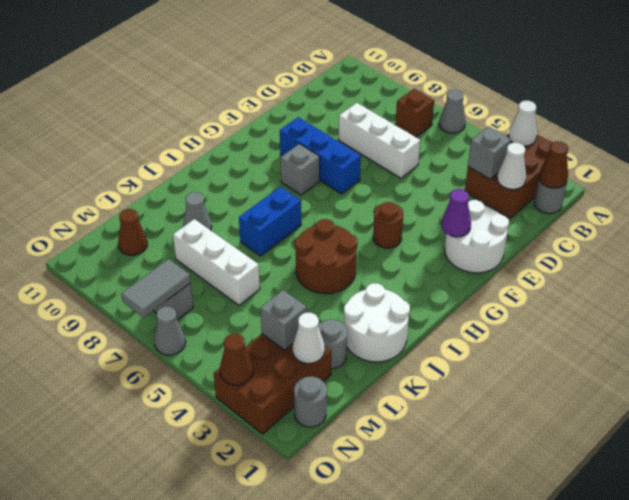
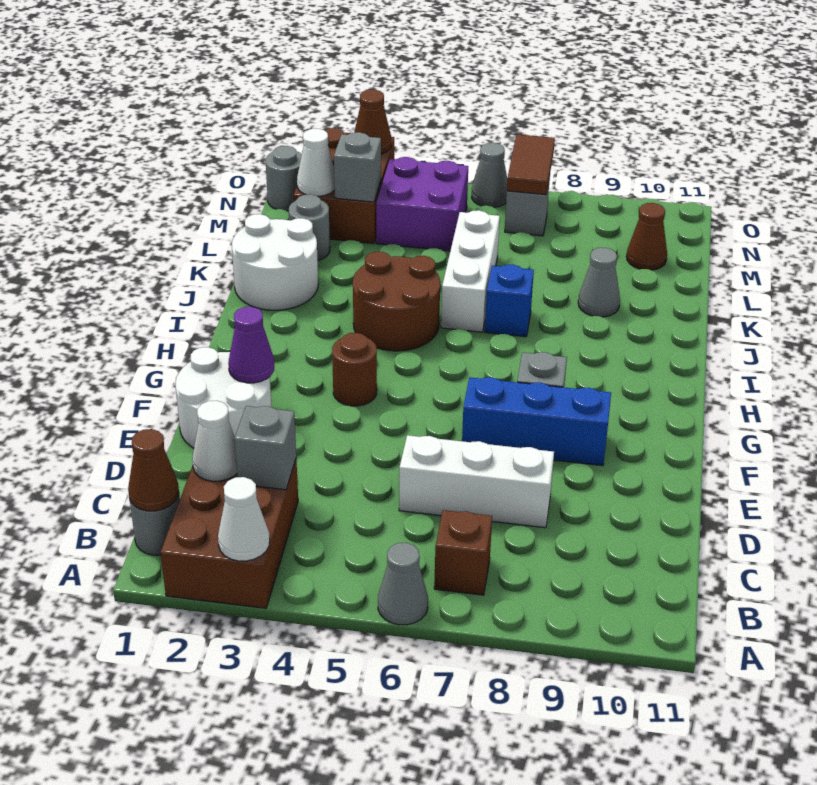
blue 1x2 brick [239,187,301,256] -> blue 1x1 brick [485,264,534,337]
white 1x3 brick [173,219,260,305] -> white 1x3 brick turned to [441,210,500,332]
none -> purple 2x2 brick [376,157,468,251]
grey 1x2 tile [121,259,191,318] -> brown 1x2 tile [507,134,555,195]

